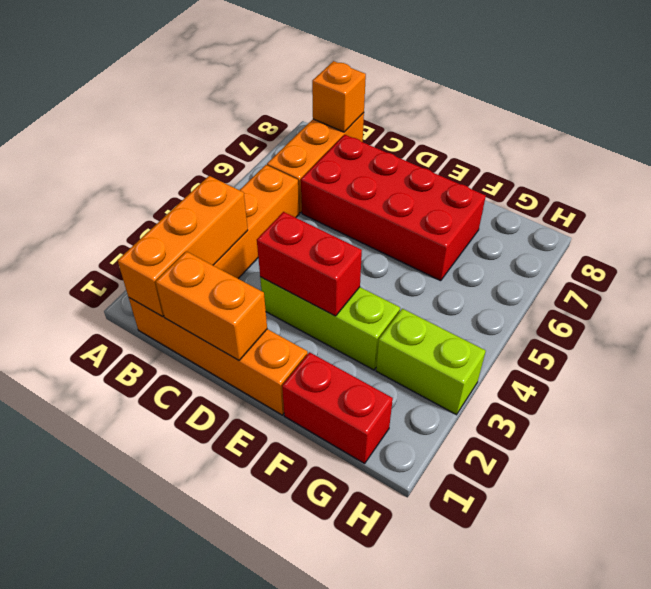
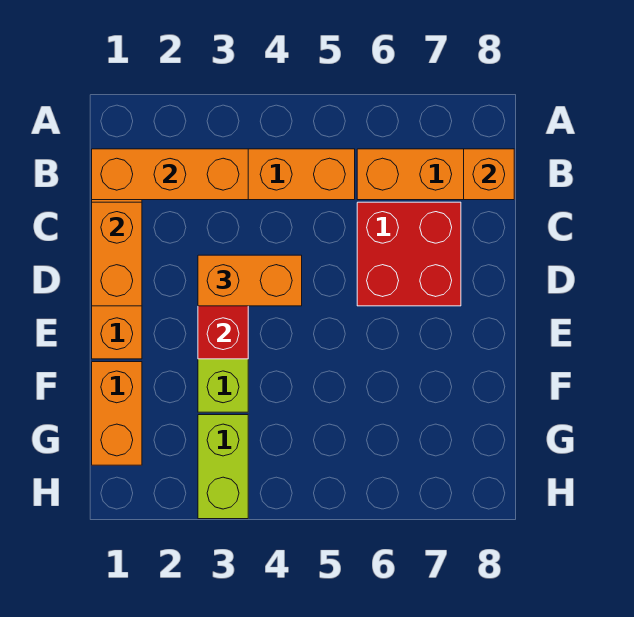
red 2x4 brick [301,135,486,281] -> red 2x2 brick [357,202,461,306]
none -> orange 1x2 brick [198,255,302,306]
red 1x2 brick [282,352,393,464] -> orange 1x2 brick [92,362,142,465]

